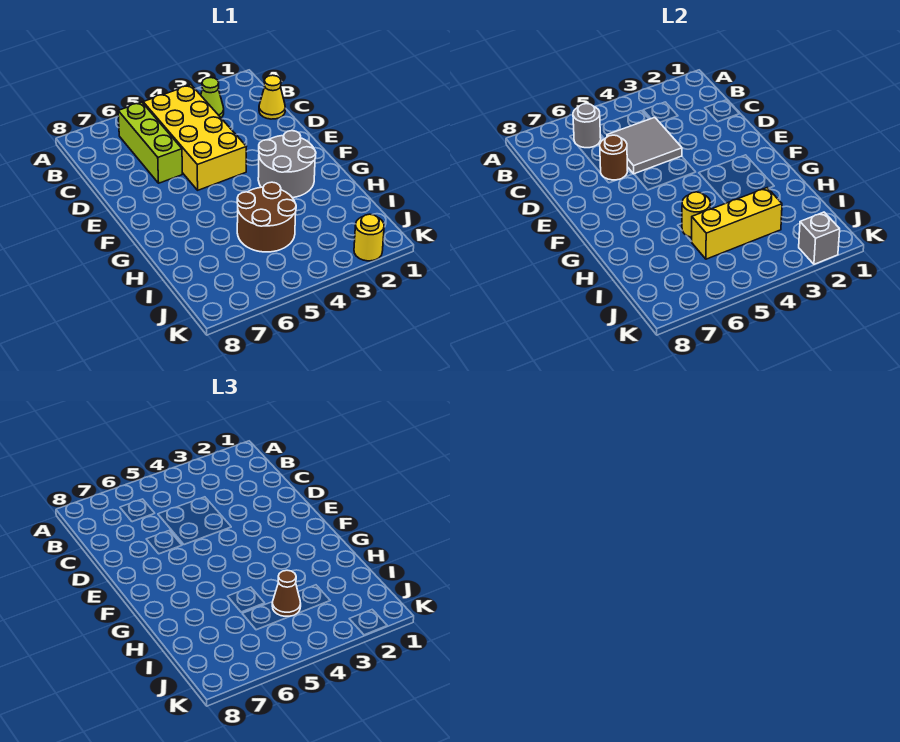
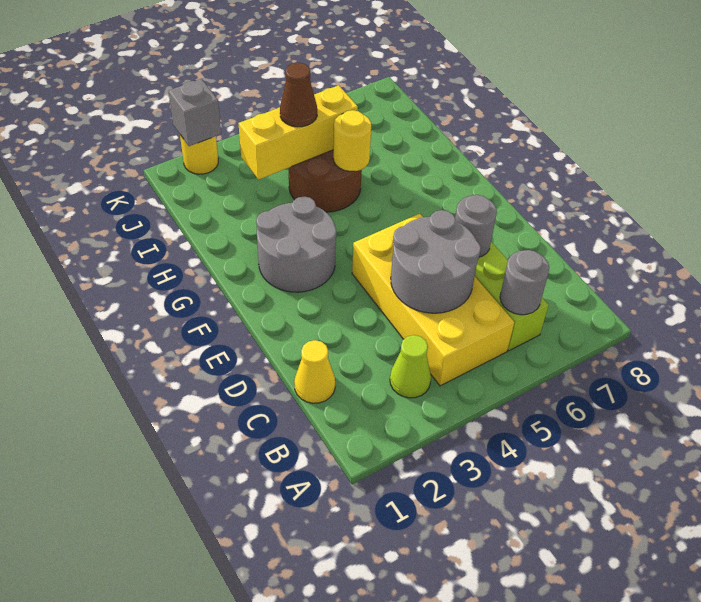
grey 2x2 tile [607,117,682,174] -> grey 2x2 round brick [391,210,481,313]
brown 1x1 round brick [600,135,628,180] -> grey 1x1 round brick [455,195,497,257]

